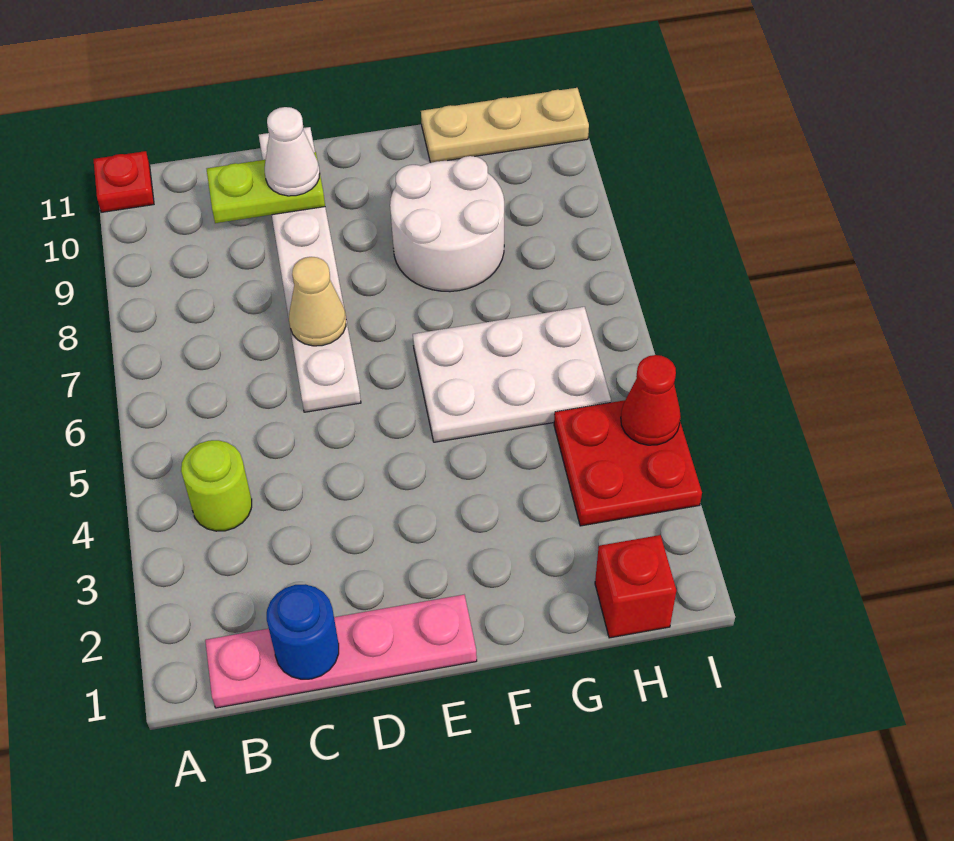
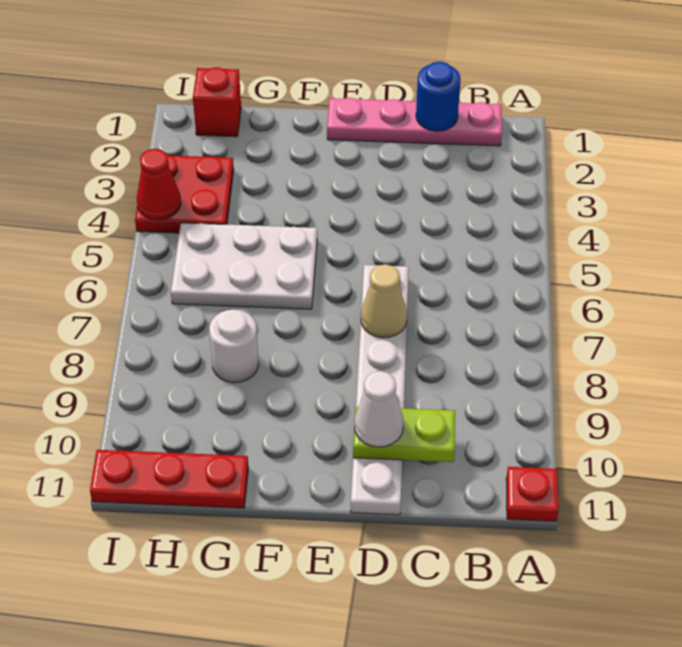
lime 1x1 round brick [181,440,252,531] -> none
white 2x2 round brick [390,156,504,292] -> white 1x1 round brick [209,310,259,383]
tan 1x3 plate [421,88,589,163] -> red 1x3 plate [90,450,248,508]

